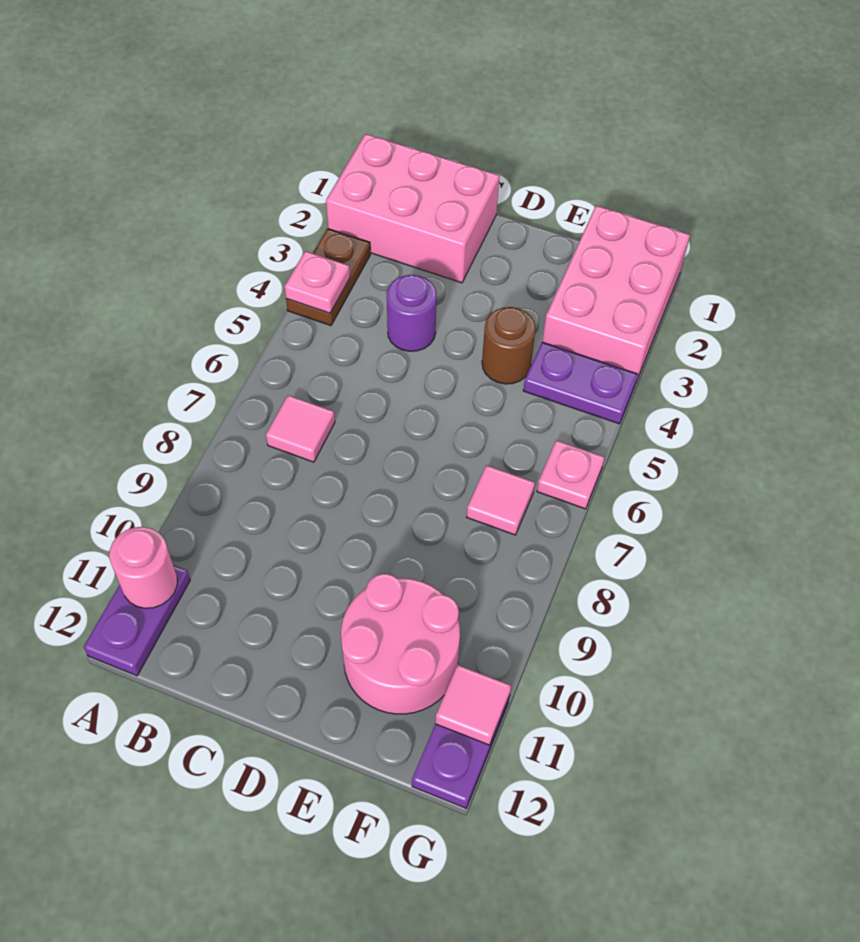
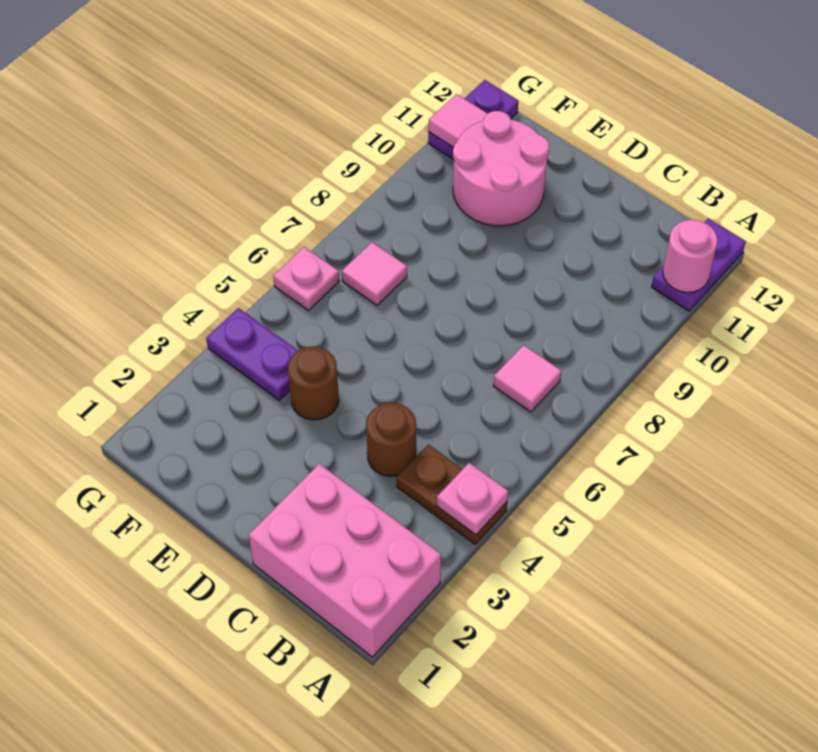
brown 1x2 plate [286,229,370,326] -> brown 1x2 plate turned to [396,444,507,544]
purple 1x1 round brick [387,275,437,351] -> brown 1x1 round brick [366,403,416,477]
pink 2x3 brick [542,206,690,382] -> none

